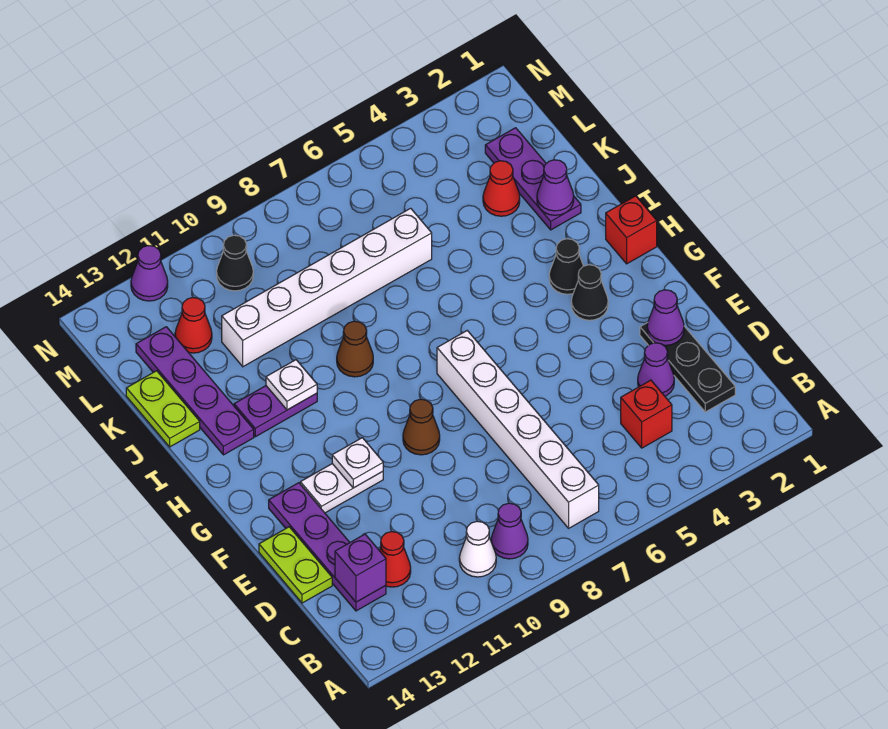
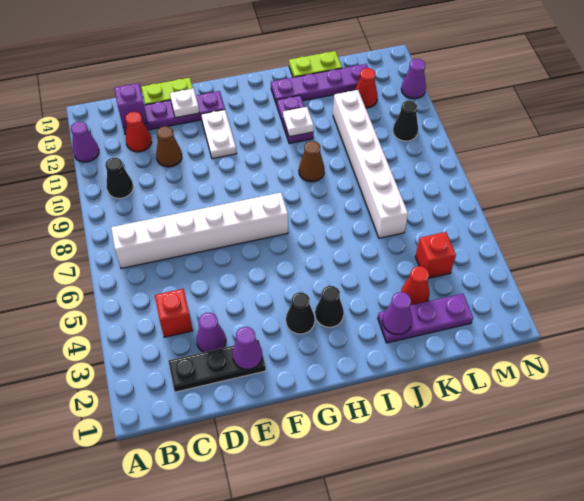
purple 1x1 cone [491,503,528,559] -> purple 1x1 cone moved to [71,122,99,162]
white 1x1 cone [459,521,496,577] -> black 1x1 cone [105,158,133,198]
brown 1x1 cone [403,399,440,455] -> brown 1x1 cone moved to [156,126,182,167]
white 1x1 plate [332,438,383,488] -> white 1x1 plate moved to [170,88,199,118]
red 1x1 brick [606,196,657,264] -> red 1x1 brick moved to [415,232,456,278]

